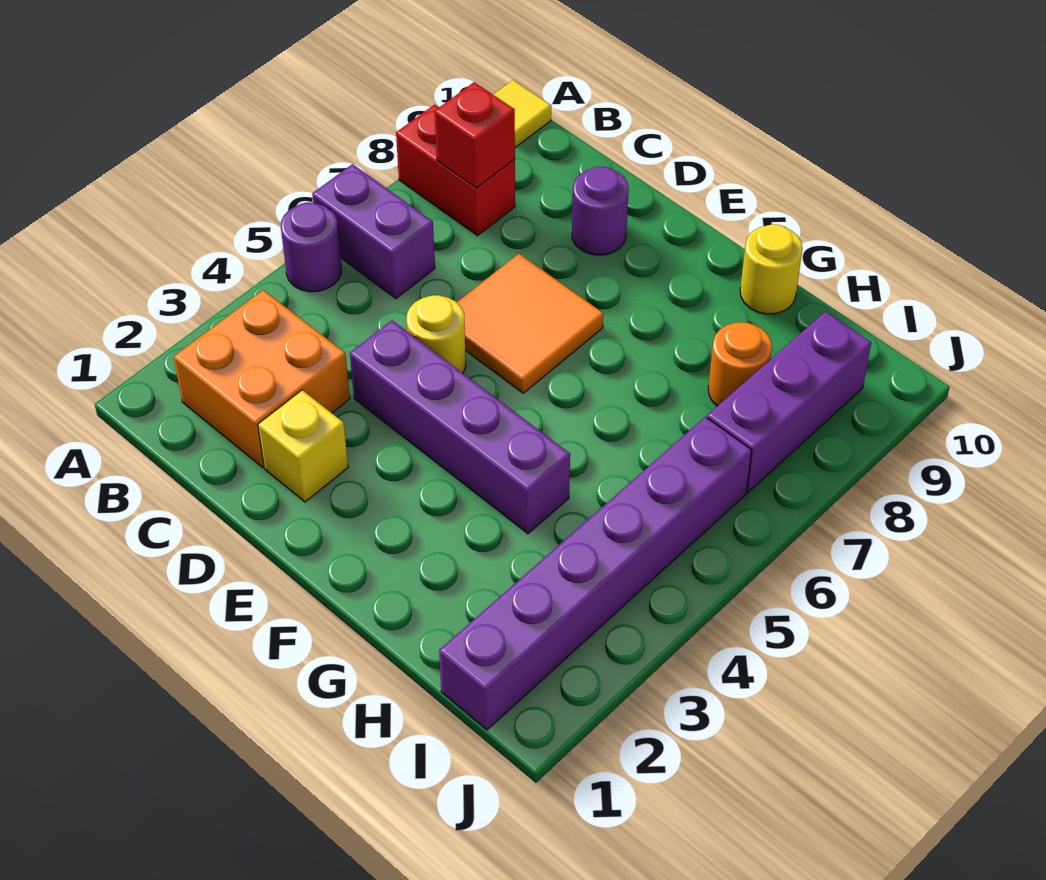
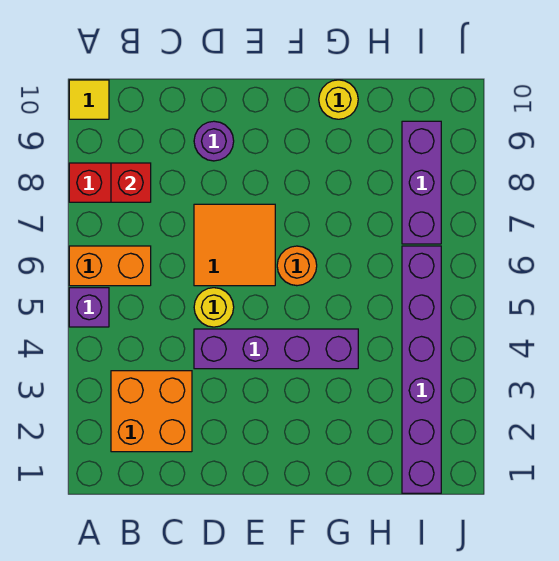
purple 1x1 round brick [281,202,341,292] -> purple 1x1 brick [69,288,109,327]
purple 1x2 brick [312,164,435,299] -> orange 1x2 brick [69,246,151,286]
yellow 1x1 brick [258,390,348,502] -> none
orange 1x1 round brick [708,322,772,406] -> orange 1x1 round brick moved to [277,246,317,286]

